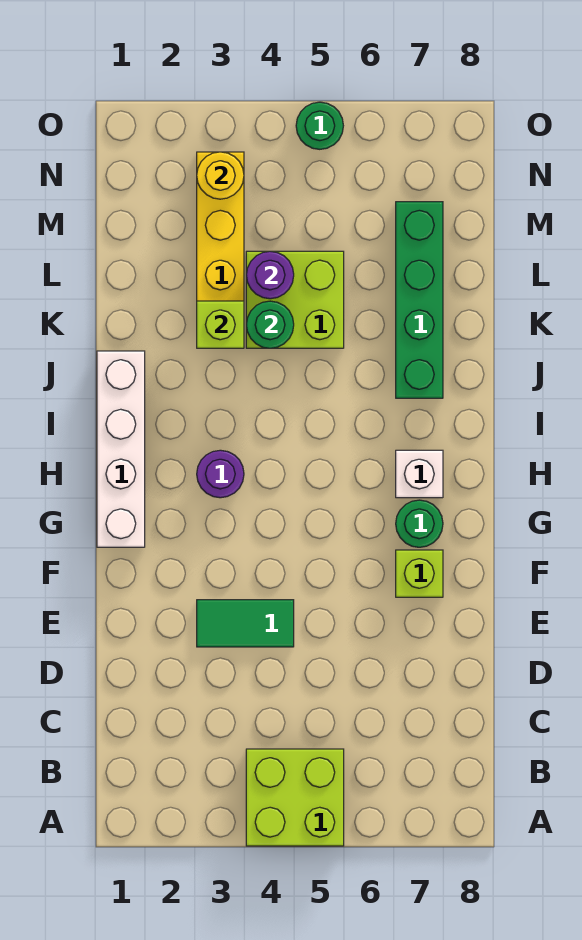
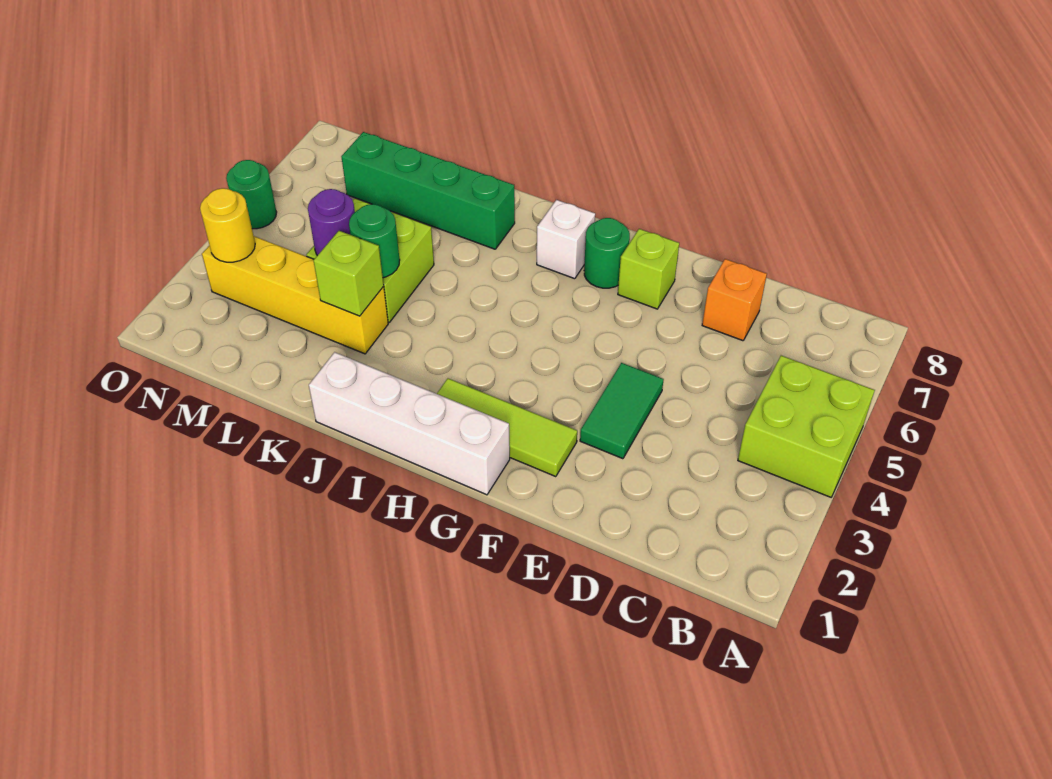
none -> orange 1x1 brick [702,259,767,341]
none -> lime 1x3 tile [437,378,577,477]
purple 1x1 round brick [197,450,244,498] -> none

